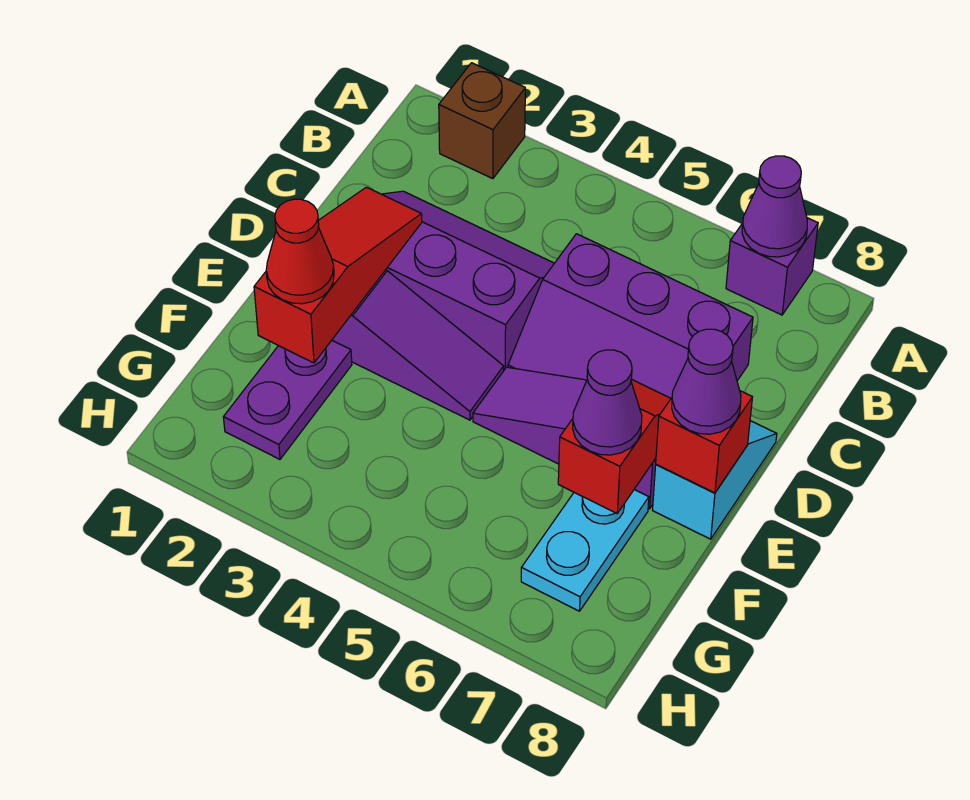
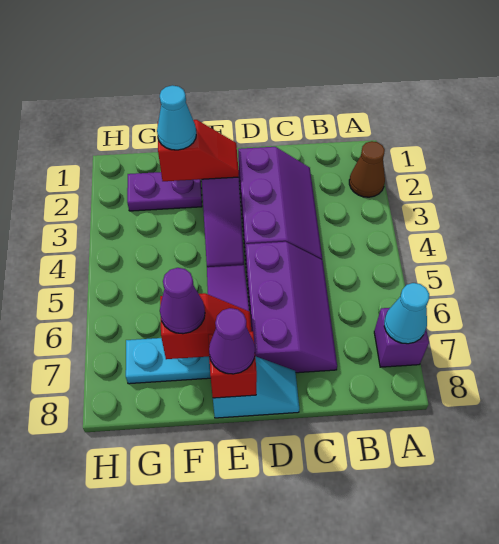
brown 1x1 brick [439,63,525,179] -> brown 1x1 cone [349,141,385,197]
purple 1x1 cone [742,156,807,257] -> cyan 1x1 cone [384,283,429,344]
purple 2x3 slope [508,234,753,398] -> purple 2x3 slope turned to [246,242,337,373]
red 1x3 slope [254,187,422,363] -> red 1x2 slope [158,120,239,181]
red 1x1 cone [266,199,334,304] -> cyan 1x1 cone [157,85,196,150]

